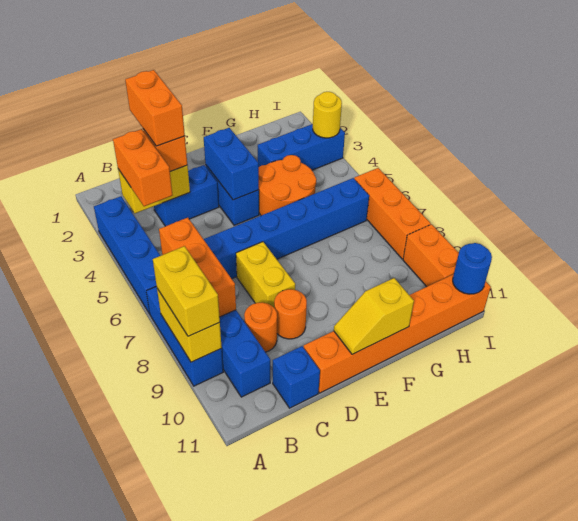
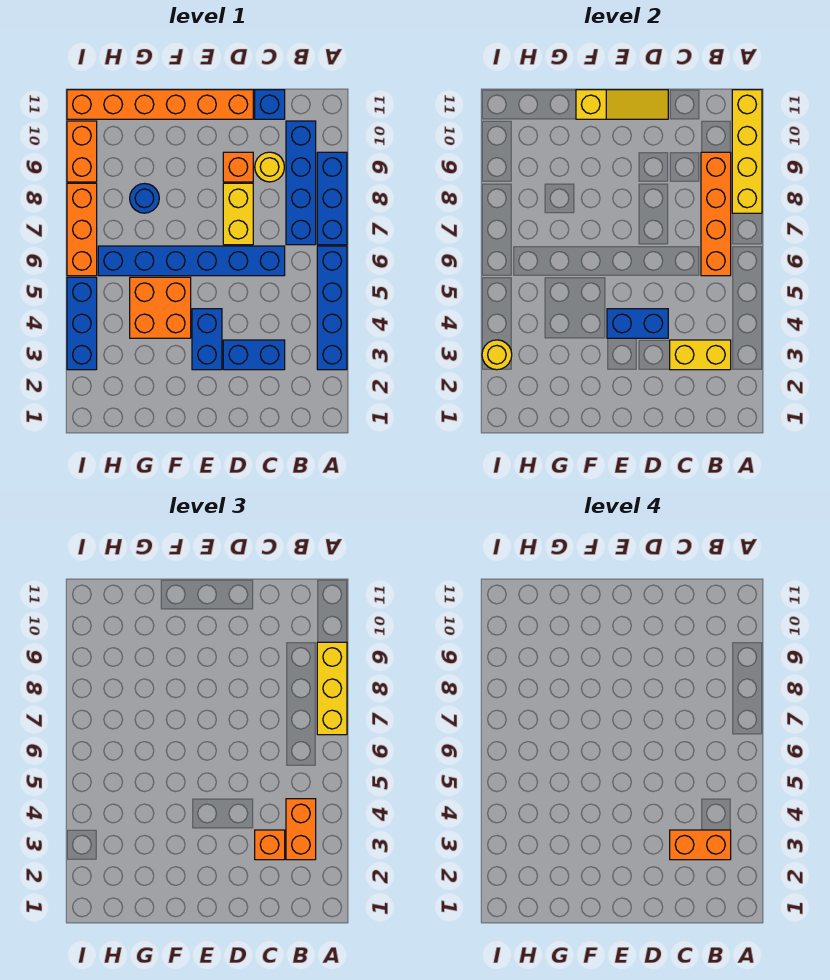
yellow 1x2 brick [157,289,222,362] -> yellow 1x4 brick [732,90,762,213]
yellow 1x2 brick [153,246,220,336] -> yellow 1x3 brick [317,642,347,735]
orange 1x3 brick [159,218,236,317] -> orange 1x4 brick [701,152,731,276]
orange 1x2 brick [125,70,185,146] -> orange 1x2 brick turned to [670,830,731,860]
orange 1x1 round brick [244,302,277,352] -> yellow 1x1 round brick [255,152,284,182]
orange 1x1 round brick [274,289,307,339] -> orange 1x1 brick [223,152,253,182]
blue 1x2 brick [204,128,259,200] -> blue 1x2 brick turned to [607,309,668,338]
yellow 1x2 slope [334,278,414,354] -> yellow 1x3 slope [576,90,668,119]
orange 2x2 round brick [259,155,316,215] -> orange 2x2 brick [130,277,191,338]
blue 1x3 brick [257,124,345,170] -> blue 1x3 brick turned to [67,277,97,370]
blue 1x1 round brick [453,243,492,294] -> blue 1x1 round brick moved to [130,184,159,213]

